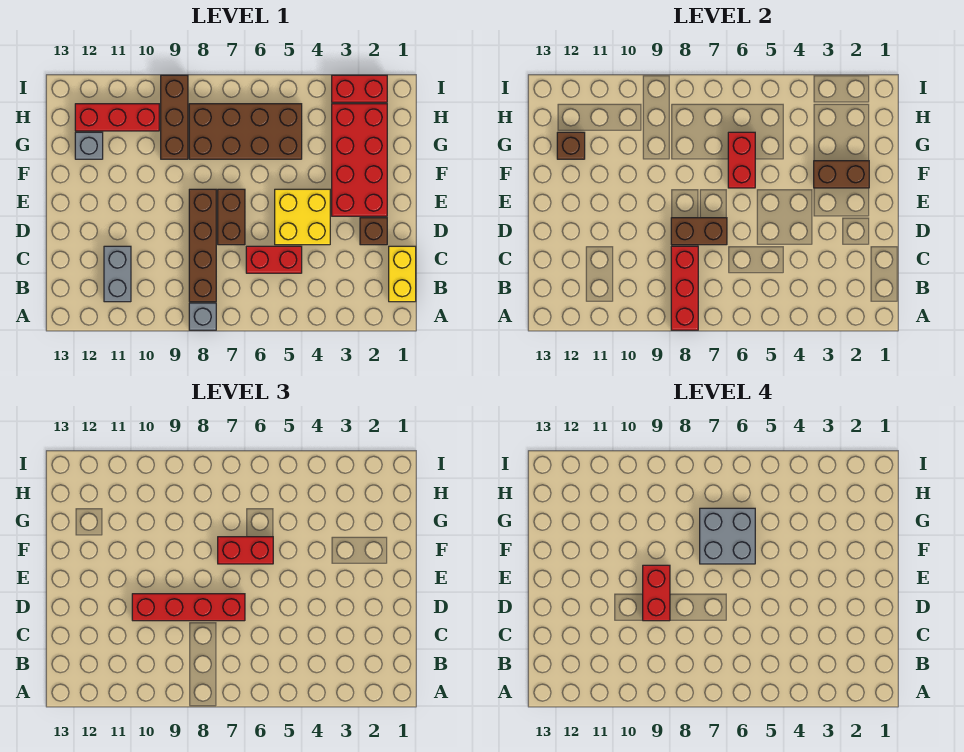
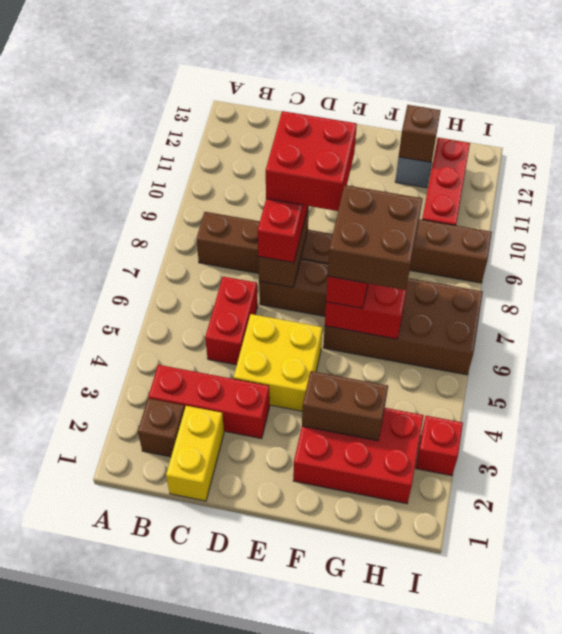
grey 1x1 brick [189,303,216,330] -> none
red 1x3 brick [671,246,698,330] -> red 1x3 brick moved to [148,365,270,439]
yellow 1x2 brick [389,246,416,302] -> yellow 1x2 brick turned to [166,406,224,501]
grey 1x2 brick [104,246,131,302] -> none
brown 1x1 brick [360,218,387,245] -> brown 1x1 brick moved to [138,398,185,457]
red 1x2 brick [643,565,670,621] -> red 2x2 brick [266,111,357,211]
red 2x4 brick [332,104,387,216] -> red 2x3 brick [293,408,424,504]
brown 1x2 brick [814,161,869,188] -> brown 1x2 brick turned to [302,371,388,441]
grey 2x2 brick [700,508,755,564] -> brown 2x2 brick [328,185,422,290]
brown 2x4 brick [189,104,302,159] -> brown 2x4 brick turned to [323,278,483,375]
red 1x2 brick [332,75,387,102] -> red 1x1 brick [416,416,463,476]

